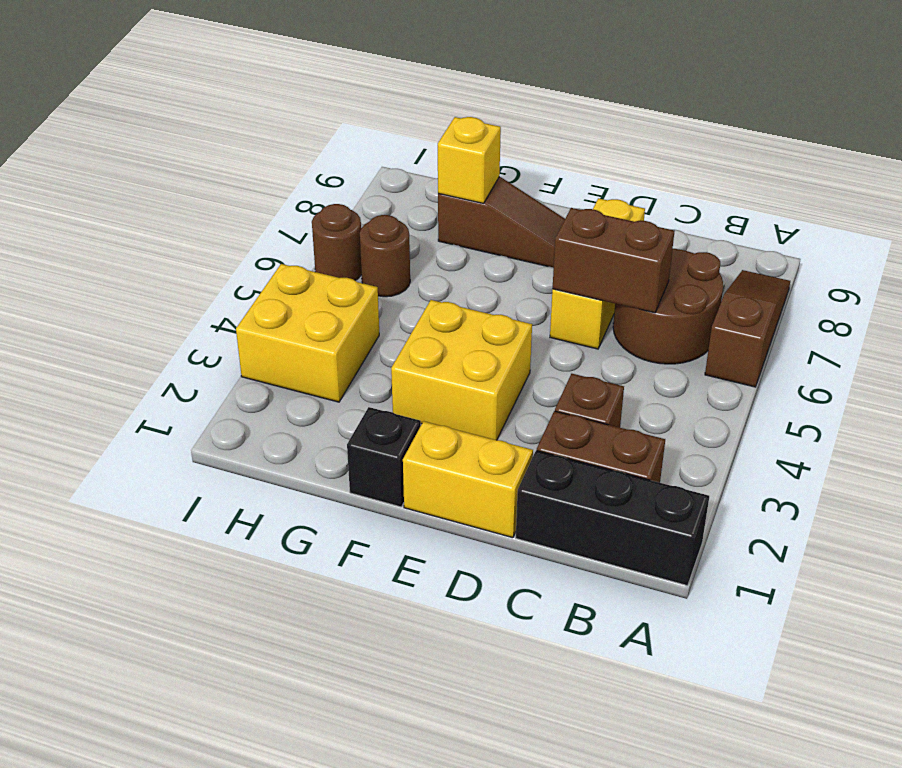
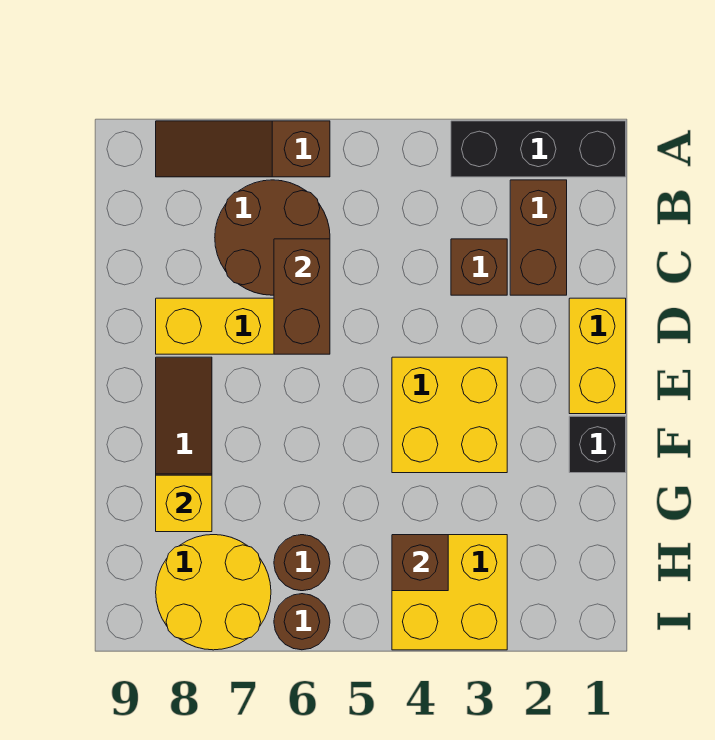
black 1x3 brick [516,451,709,586] -> black 1x3 brick turned to [451,121,626,177]
none -> brown 1x1 brick [392,535,448,591]
none -> yellow 2x2 round brick [156,535,271,650]

